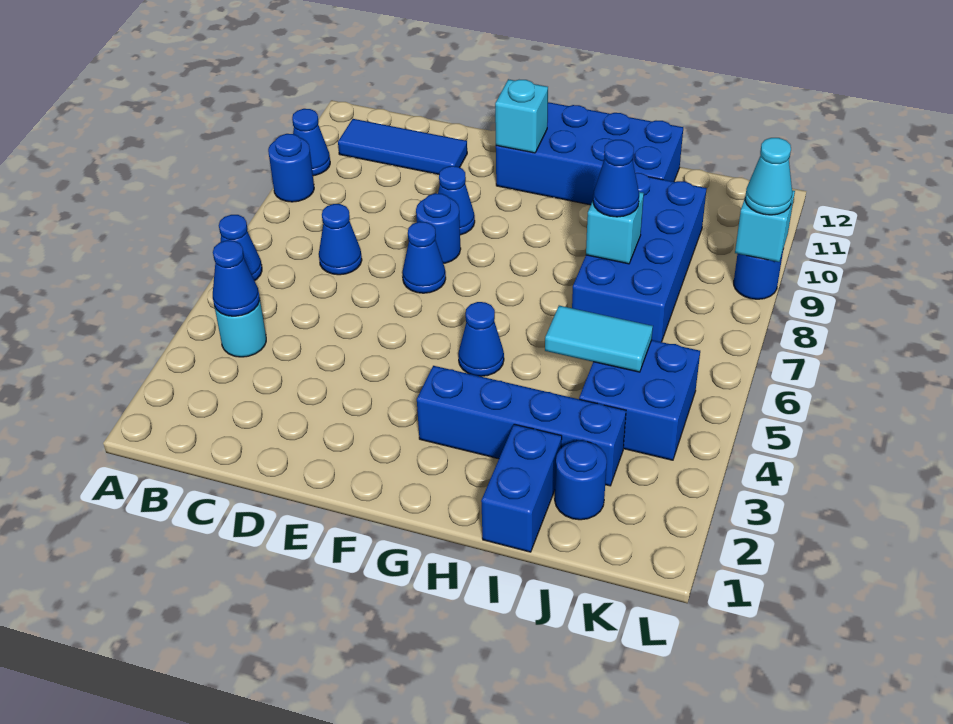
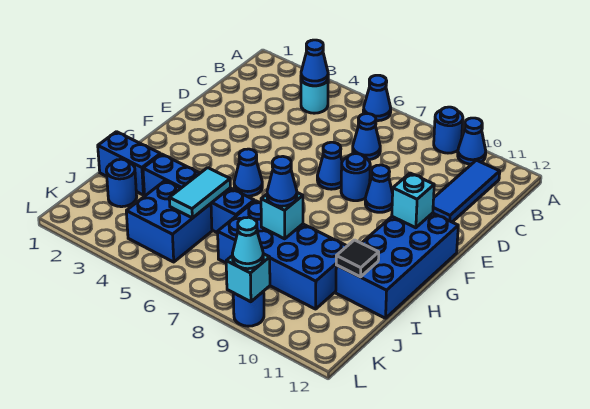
blue 1x4 brick [417,366,626,486] -> blue 1x4 brick turned to [143,154,254,233]
none -> black 1x1 tile [336,240,379,277]

